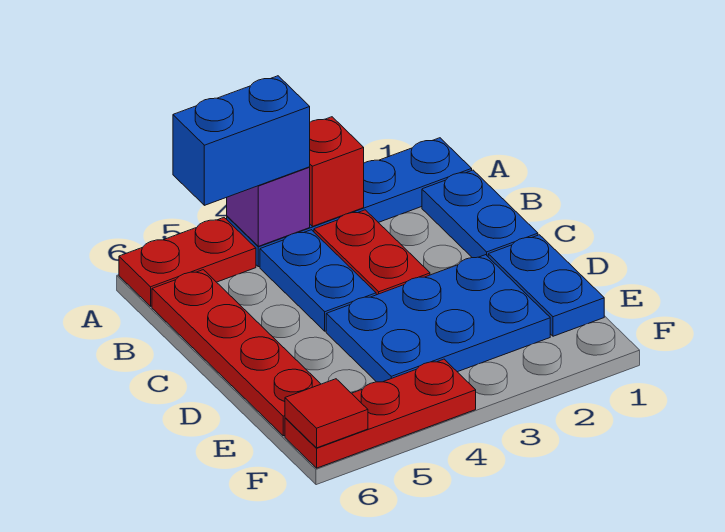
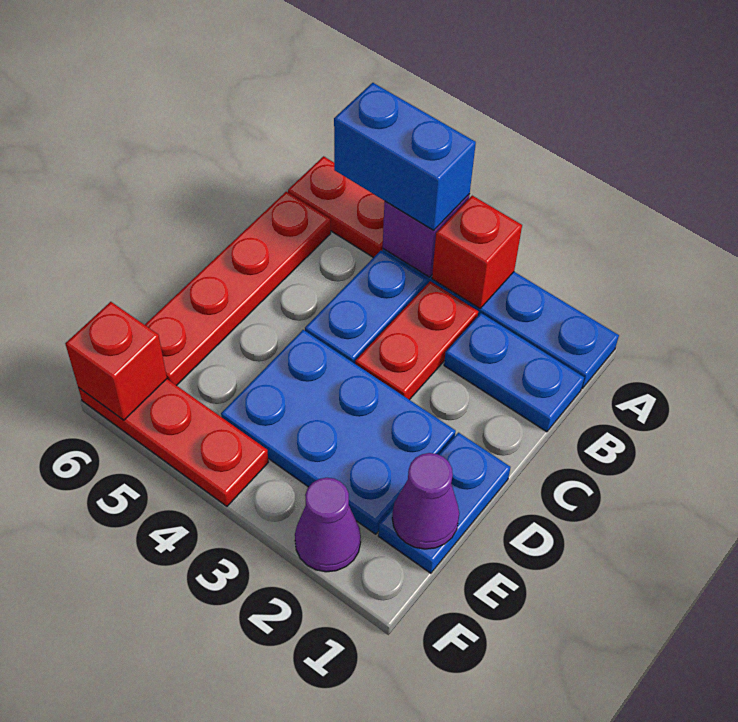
blue 1x2 plate [422,170,538,258] -> blue 1x2 plate turned to [444,313,584,432]
none -> purple 1x1 cone [392,453,459,549]
none -> purple 1x1 cone [295,478,361,572]
red 1x1 tile [285,379,368,448] -> red 1x1 brick [65,302,167,420]

